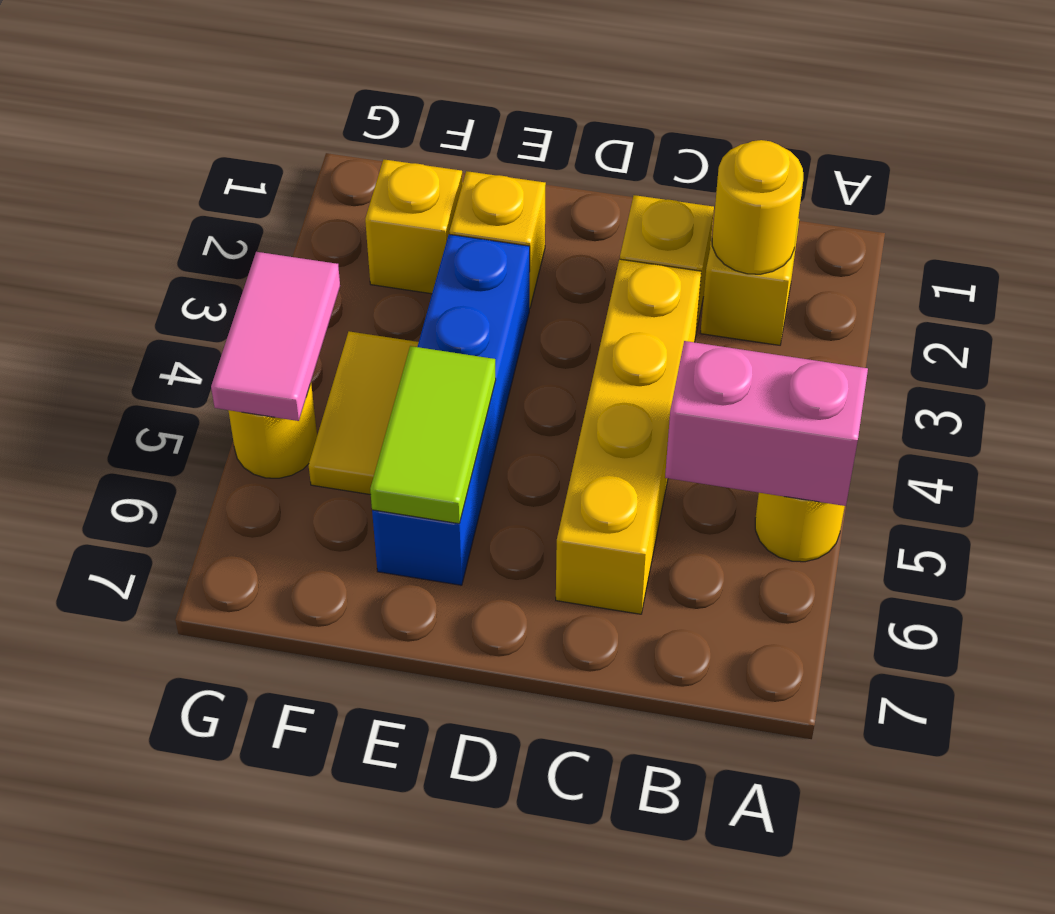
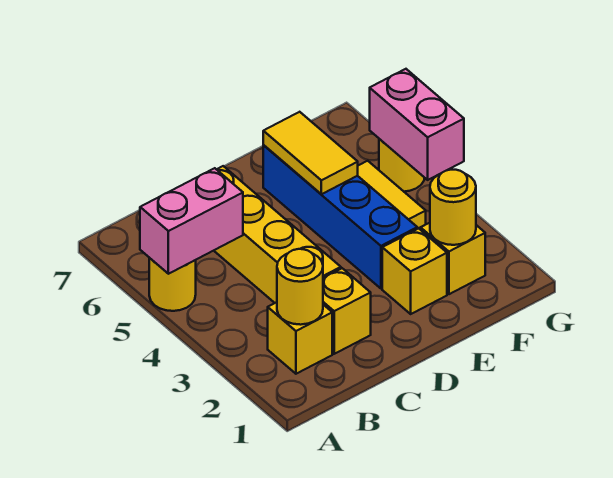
lime 1x2 tile [370,346,496,524] -> yellow 1x2 tile [263,112,358,194]
none -> yellow 1x1 round brick [430,170,476,245]
pink 1x2 tile [211,252,340,421] -> pink 1x2 brick [370,69,464,180]

